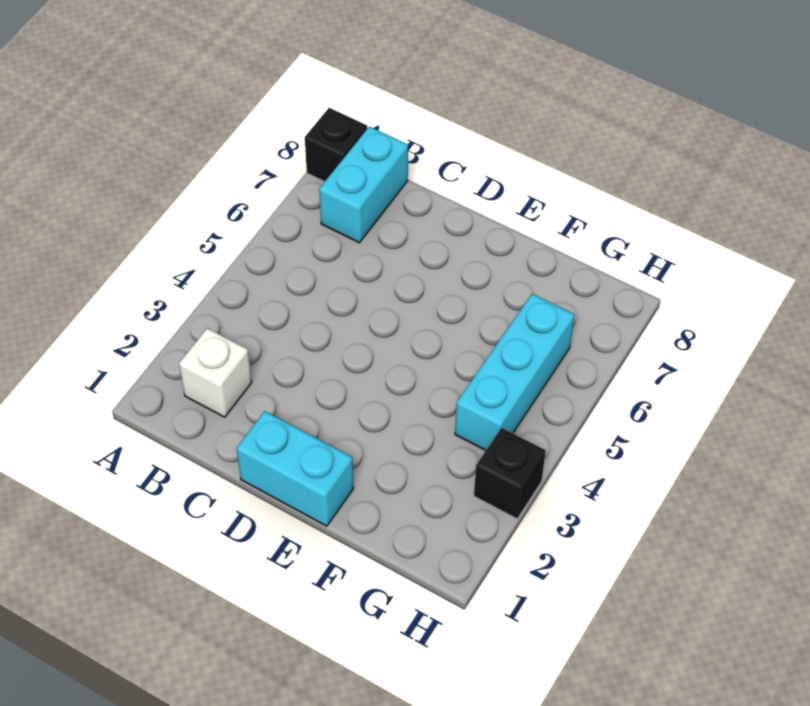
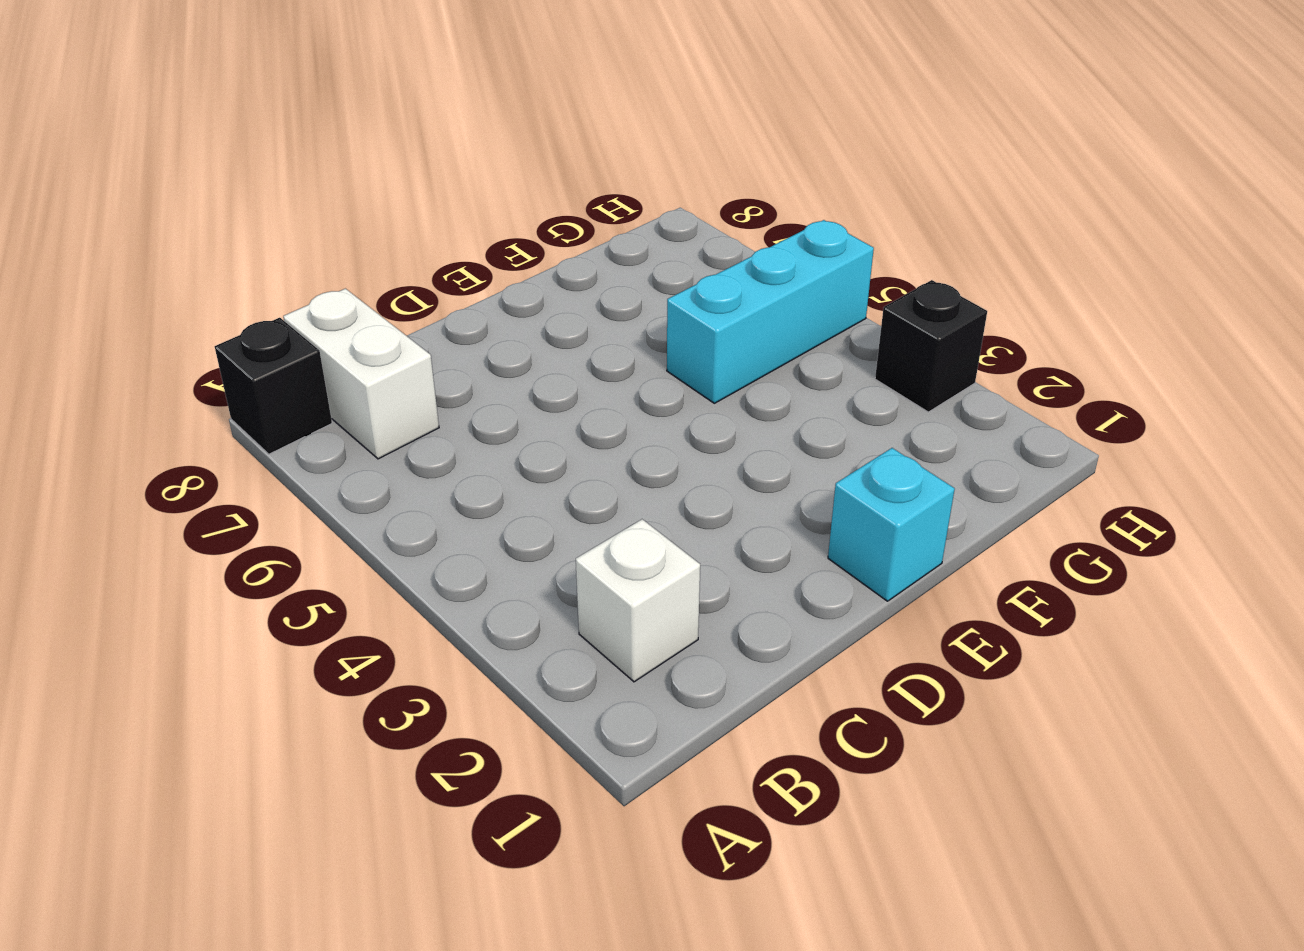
cyan 1x2 brick [319,127,408,243] -> white 1x2 brick [283,289,439,459]
cyan 1x2 brick [237,411,354,526] -> cyan 1x1 brick [828,448,955,601]
cyan 1x3 brick [455,294,574,450] -> cyan 1x3 brick turned to [667,220,874,403]

